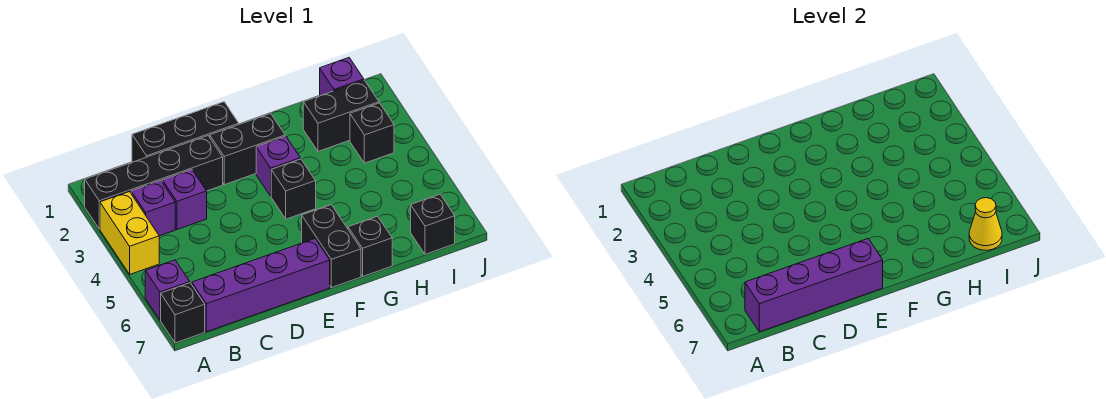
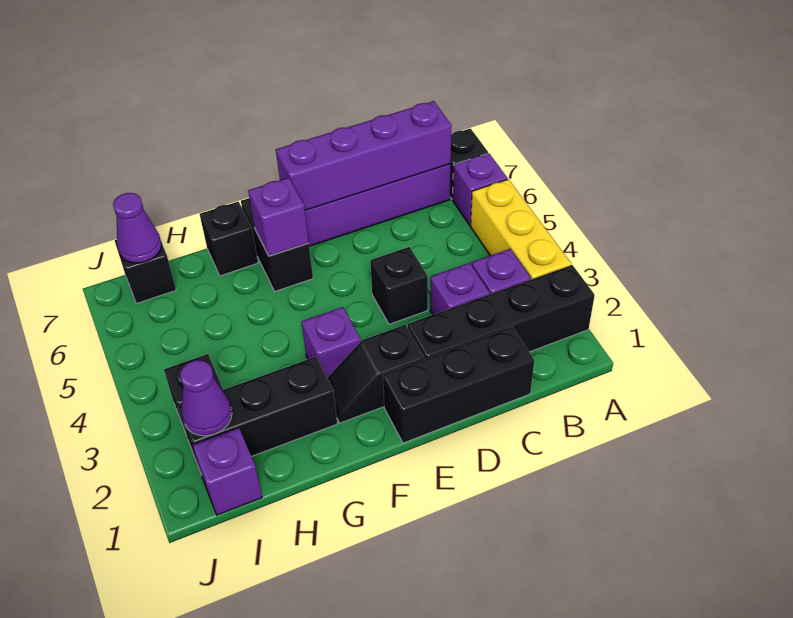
yellow 1x2 brick [100,192,159,274] -> yellow 1x3 brick [471,179,571,279]
black 1x2 brick [210,113,285,185] -> black 1x2 slope [327,325,424,423]
black 1x1 brick [271,159,316,219] -> black 1x1 brick moved to [370,247,428,324]
none -> purple 1x1 brick [248,178,309,256]
black 1x2 brick [303,80,379,151] -> black 1x3 brick [178,357,337,470]
none -> purple 1x1 cone [180,360,232,436]
yellow 1x1 cone [969,198,1002,250] -> purple 1x1 cone [113,193,162,263]

